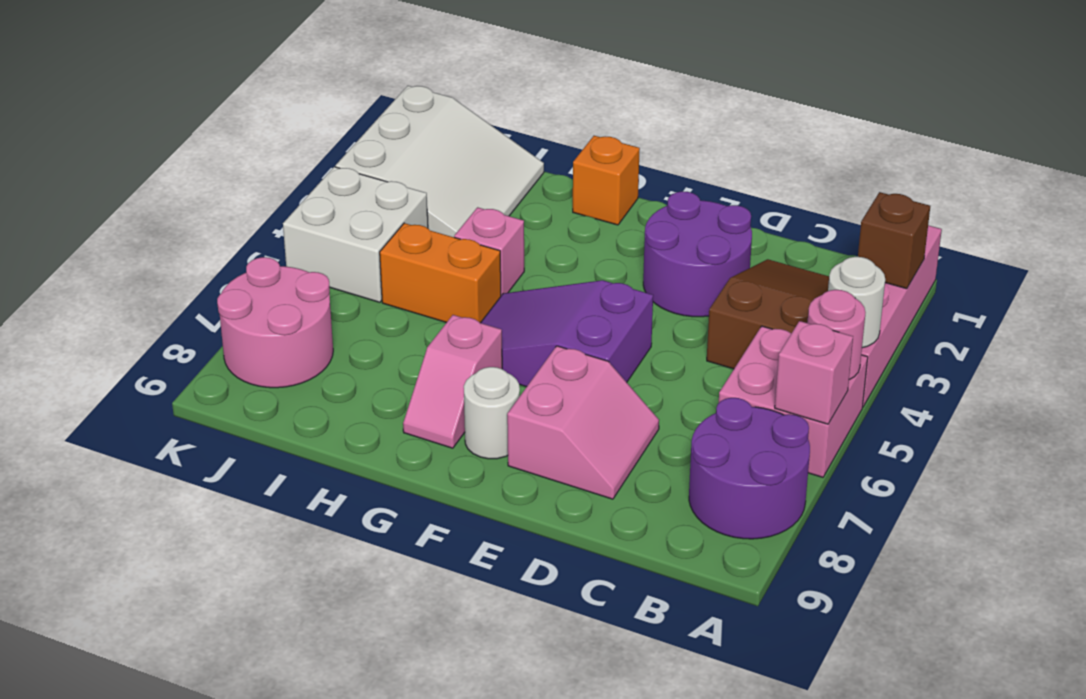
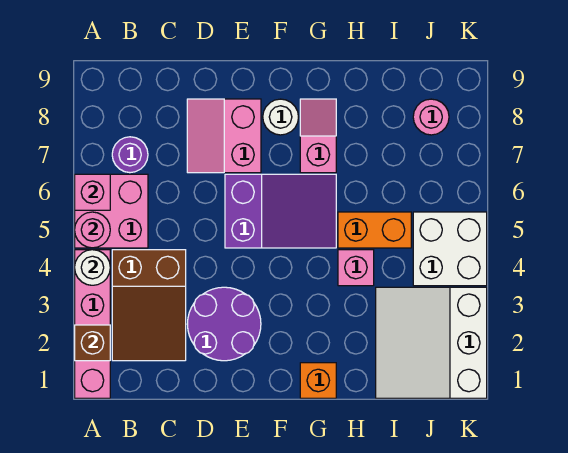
purple 2x2 round brick [689,398,810,539] -> purple 1x1 round brick [112,137,148,173]
pink 2x2 round brick [217,257,333,388] -> pink 1x1 round brick [413,99,449,135]

